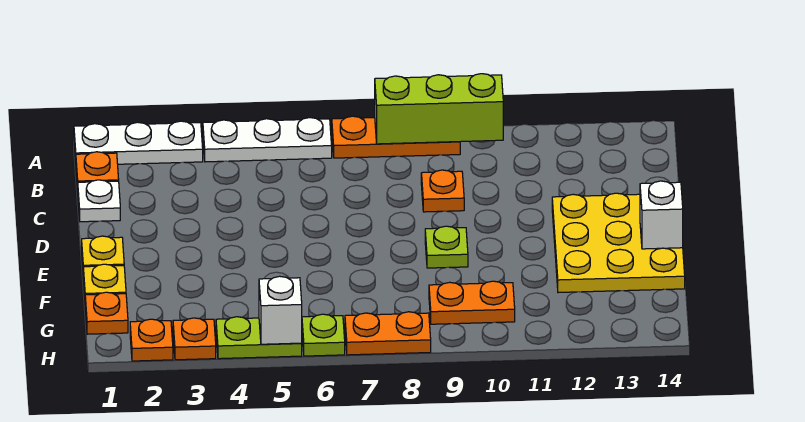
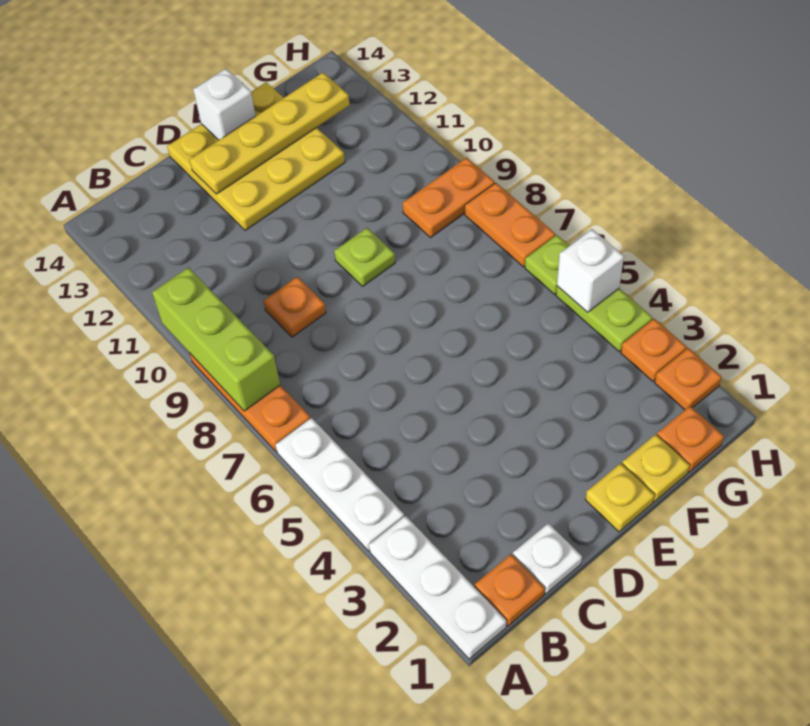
none -> yellow 1x4 plate [189,73,350,194]
orange 1x2 plate [429,281,515,324] -> orange 1x2 plate turned to [403,158,495,238]

